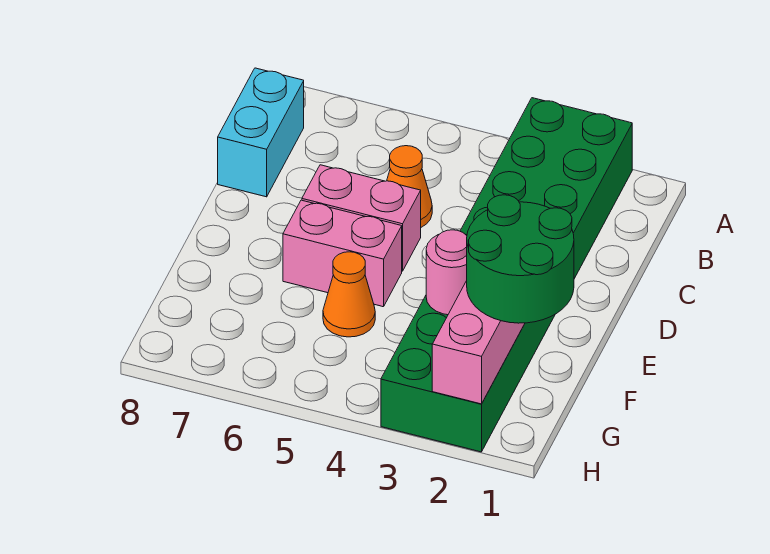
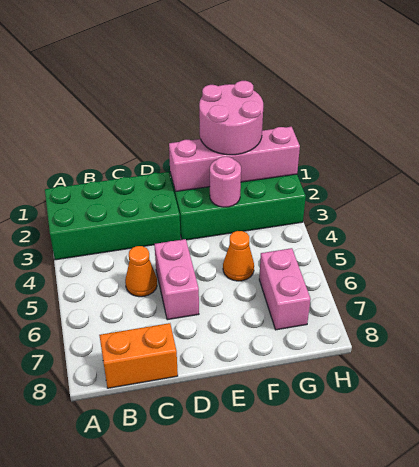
cyan 1x2 brick [218,68,304,197] -> orange 1x2 brick [99,323,178,388]
pink 1x2 brick [283,200,402,307] -> pink 1x2 brick moved to [259,248,311,330]
green 2x2 round brick [467,195,574,323] -> pink 2x2 round brick [199,81,263,155]

